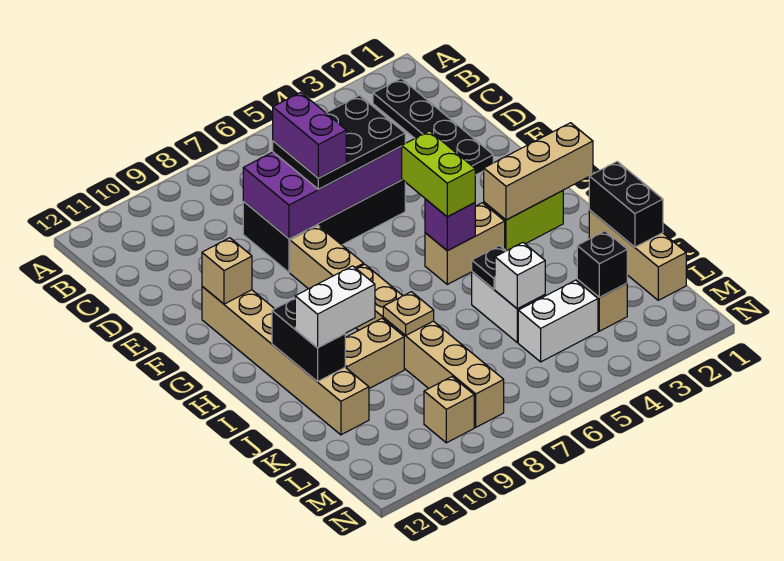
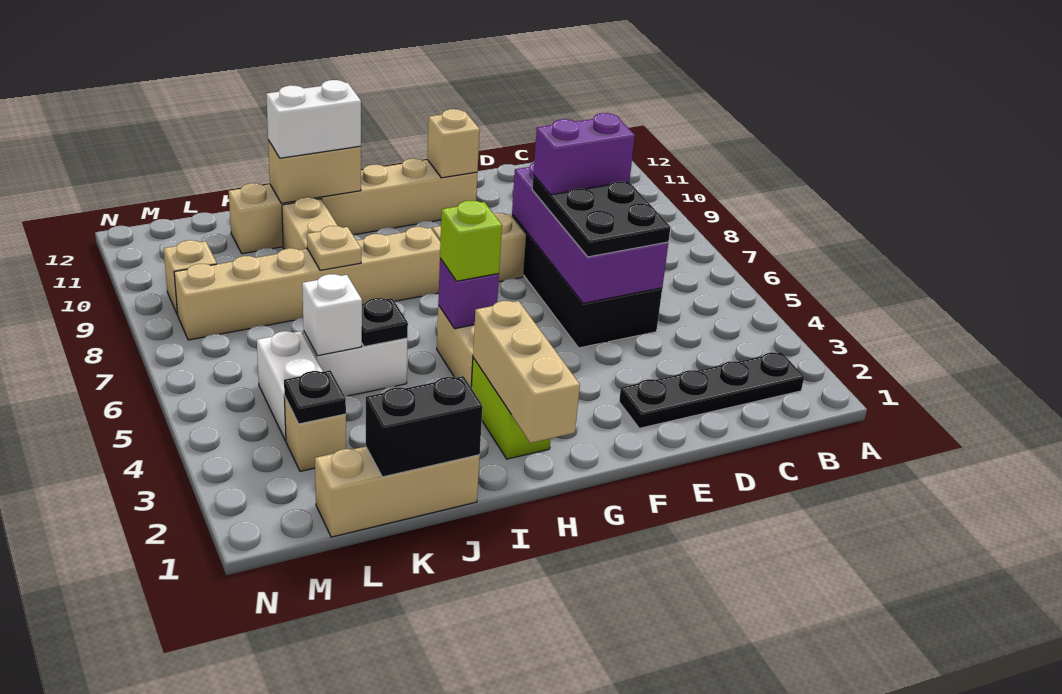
lime 1x2 brick [402,131,475,217] -> lime 1x1 brick [440,201,502,281]
black 1x2 brick [272,299,346,382] -> tan 1x2 brick [268,140,361,203]
white 1x2 brick [295,266,375,348] -> white 1x2 brick turned to [266,80,361,158]
black 1x1 brick [577,231,627,297] -> black 1x1 plate [284,370,346,424]

